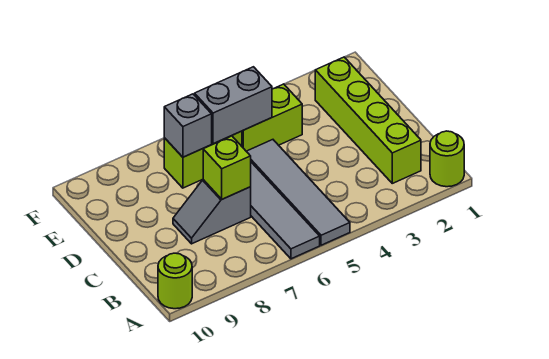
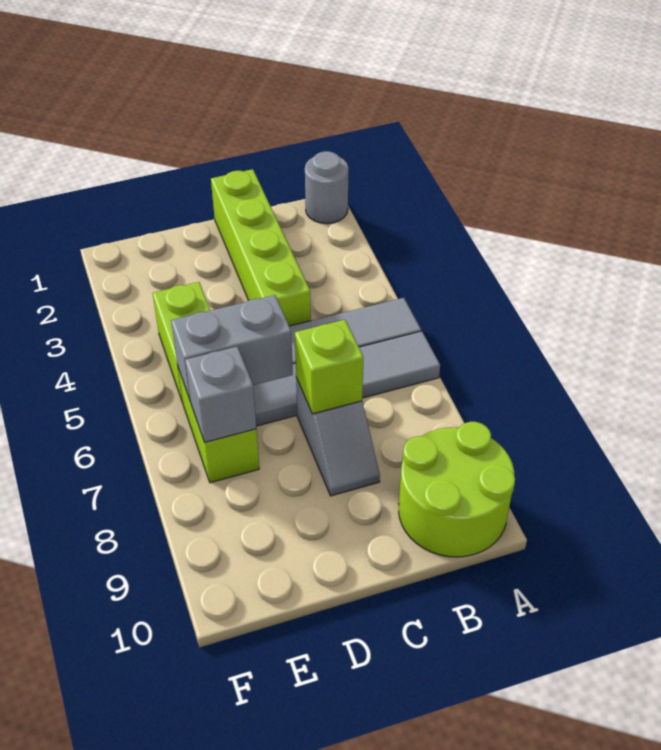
lime 1x1 round brick [430,131,464,187] -> grey 1x1 round brick [305,151,348,224]
lime 1x1 round brick [158,253,192,309] -> lime 2x2 round brick [399,422,515,557]
lime 1x4 brick [315,57,421,183] -> lime 1x4 brick turned to [211,169,311,326]
grey 1x2 brick [195,67,272,144] -> grey 1x2 brick turned to [171,295,293,401]

